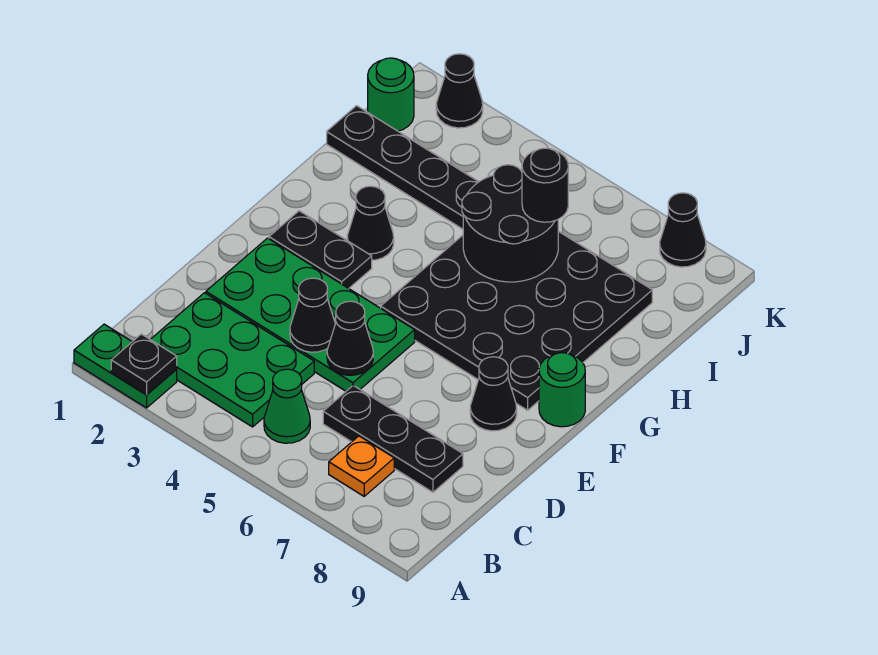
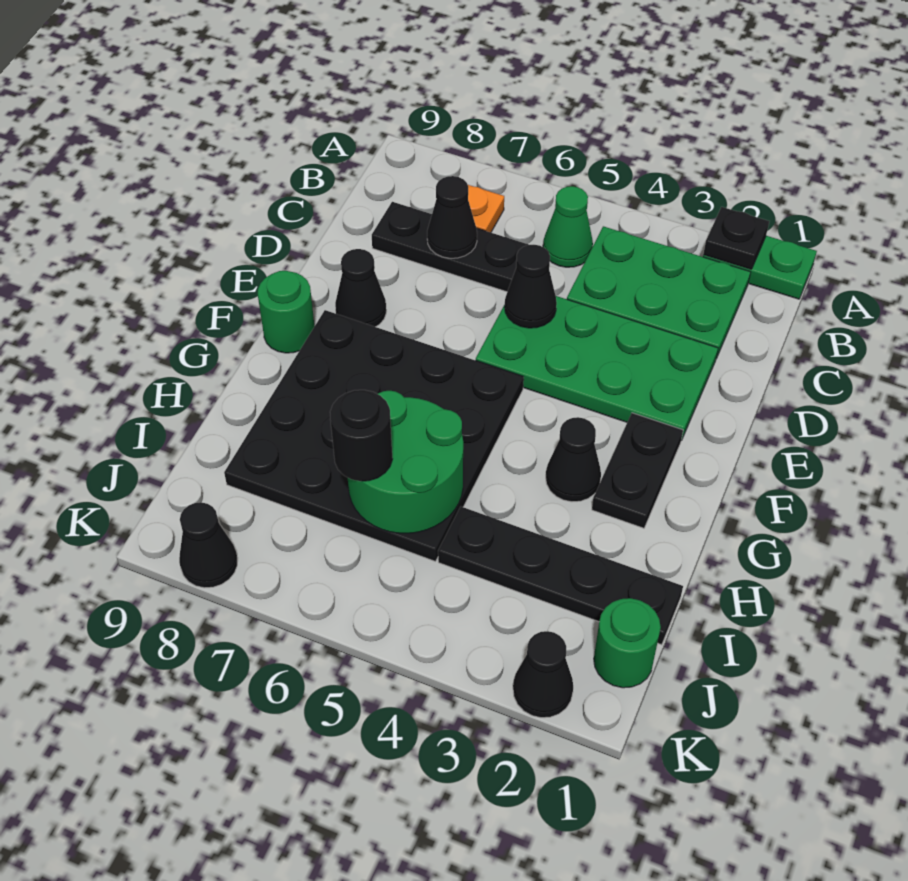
black 1x1 cone [290,278,335,352] -> black 1x1 cone moved to [427,176,477,258]
black 1x2 plate [269,211,372,288] -> black 1x2 plate turned to [592,413,683,528]
black 2x2 round brick [462,165,558,282] -> green 2x2 round brick [348,391,463,533]

